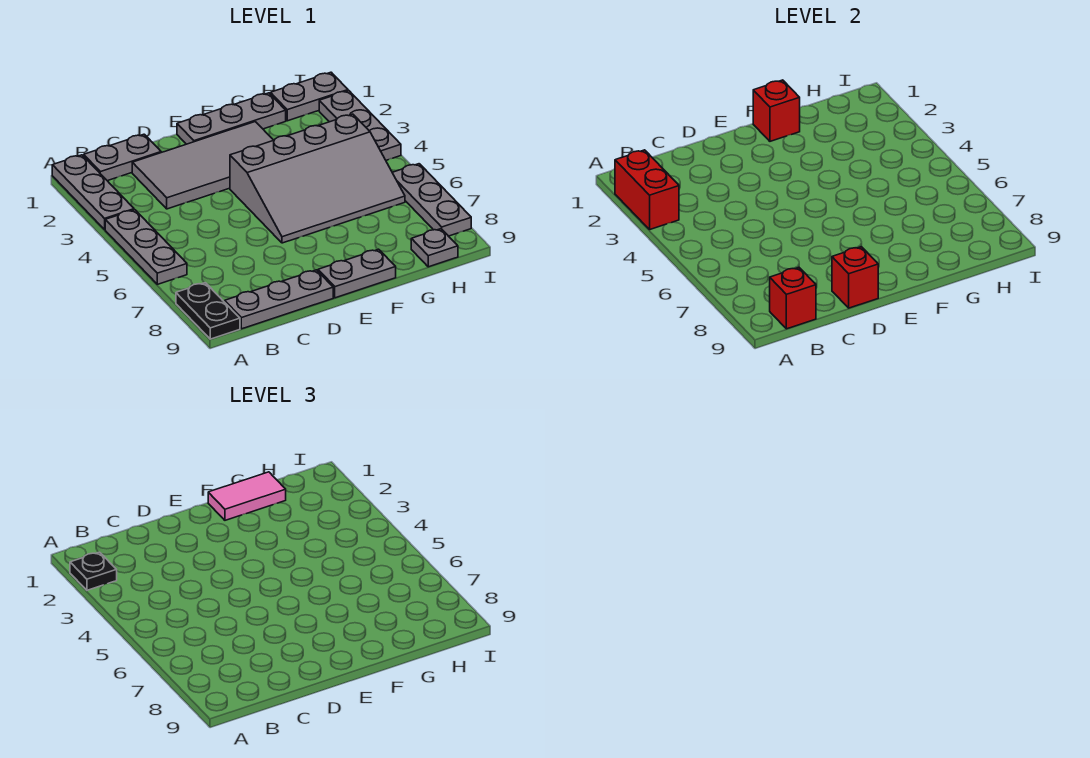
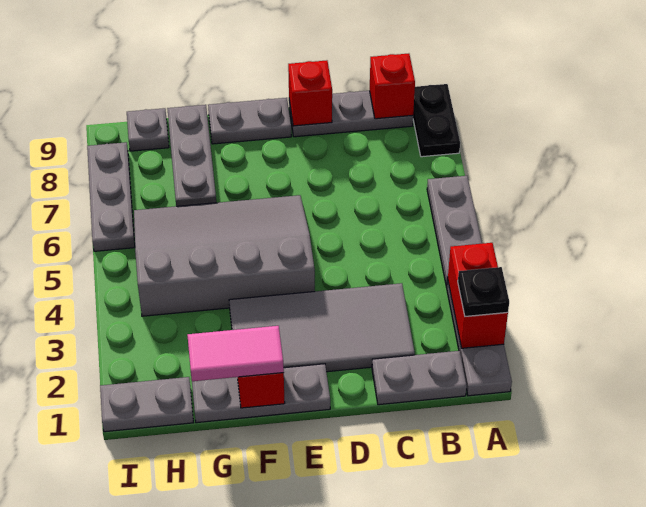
grey 1x3 plate [319,91,401,160] -> grey 1x3 plate moved to [167,105,216,206]

